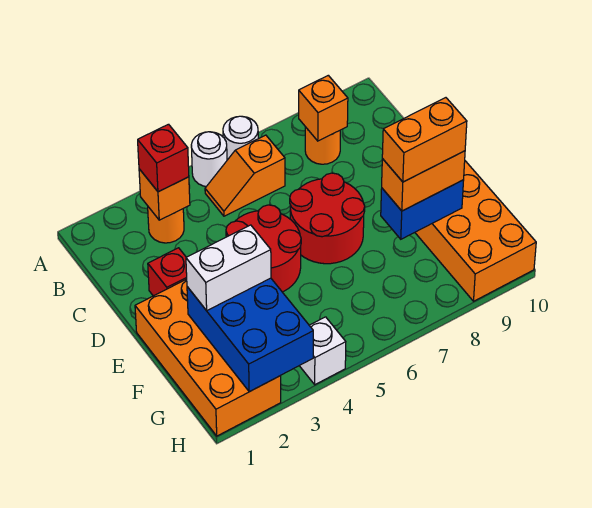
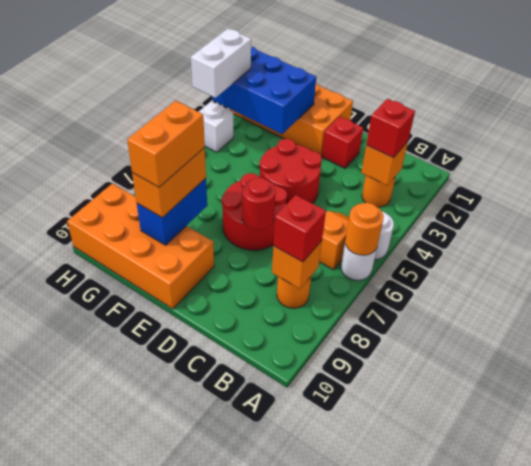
none -> orange 1x1 round brick [345,203,384,255]
none -> red 1x1 brick [274,195,326,262]
none -> red 1x1 round brick [242,178,276,230]
white 1x2 brick [186,225,271,311] -> white 1x2 brick moved to [191,29,251,98]

